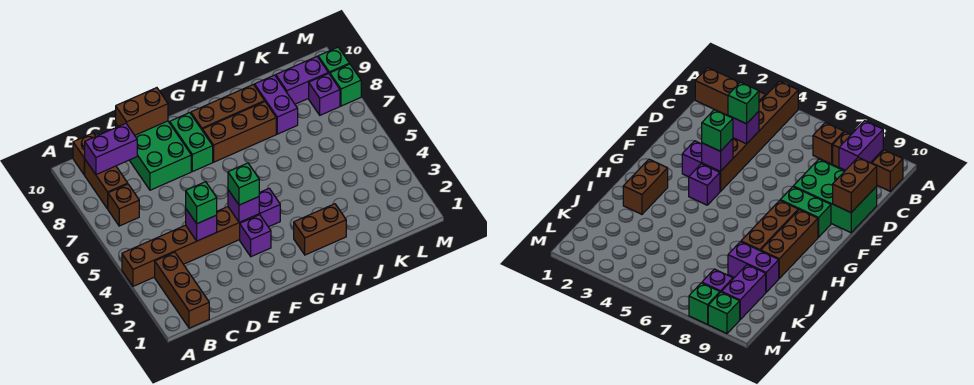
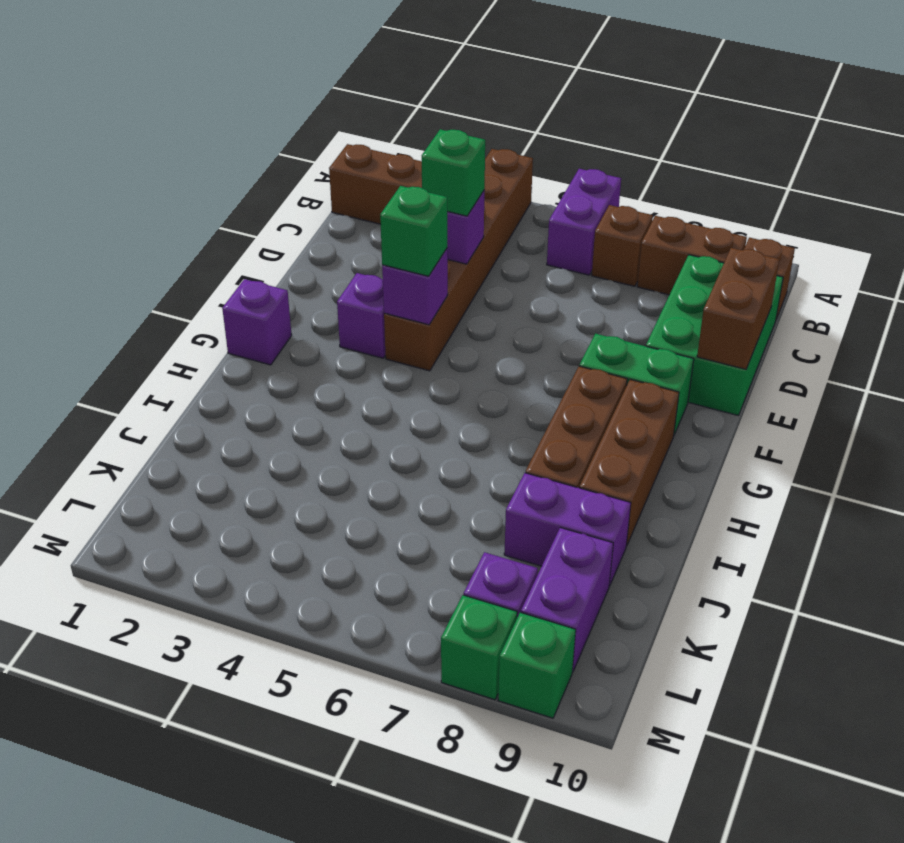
purple 1x2 brick [85,123,137,175] -> purple 1x2 brick moved to [547,169,621,275]
green 2x3 brick [116,121,191,190] -> green 2x3 brick turned to [646,255,783,416]
purple 1x1 brick [259,189,280,227] -> purple 1x1 brick moved to [222,279,292,365]
brown 1x2 brick [294,204,346,255] -> none

